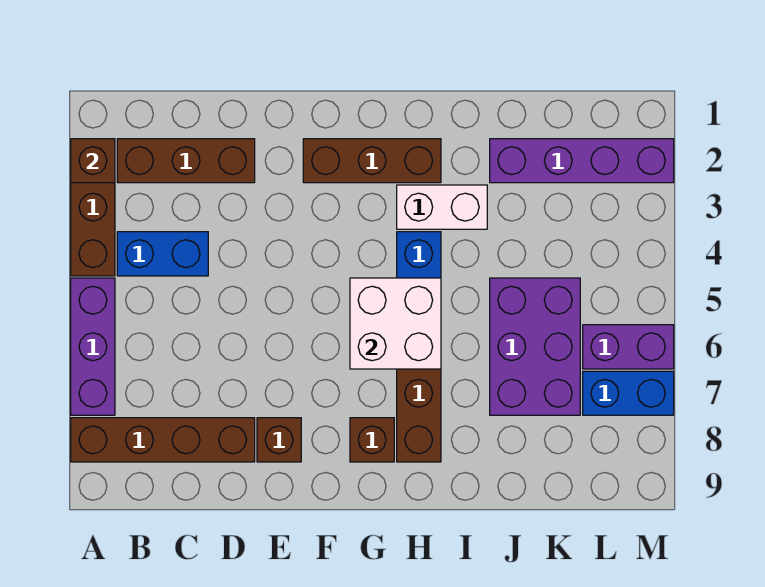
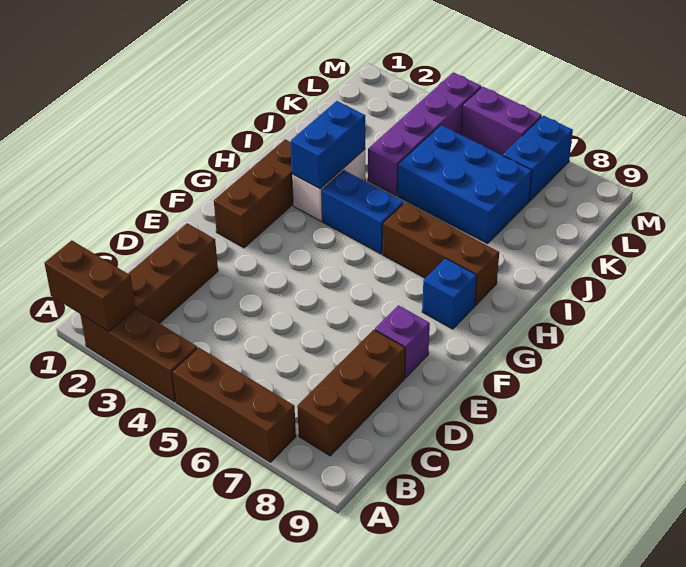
brown 1x1 brick [71,139,115,183] -> brown 1x2 brick [45,240,135,332]
purple 1x3 brick [71,278,115,415] -> brown 1x3 brick [172,347,296,462]
brown 1x4 brick [71,418,255,462] -> brown 1x3 brick [297,330,405,456]
blue 1x2 brick [117,232,208,276] -> blue 1x2 brick moved to [291,101,365,189]
brown 1x1 brick [257,418,301,462] -> purple 1x1 brick [375,305,430,378]
white 2x2 brick [350,278,441,369] -> none
brown 1x1 brick [350,418,394,462] -> blue 1x1 brick [422,258,477,329]
purple 1x4 brick [490,139,674,183] -> purple 1x4 brick moved to [368,72,481,195]
purple 2x3 brick [490,278,580,415] -> blue 2x3 brick [397,125,532,244]
purple 1x2 brick [583,325,674,369] -> purple 1x2 brick turned to [461,87,542,156]

